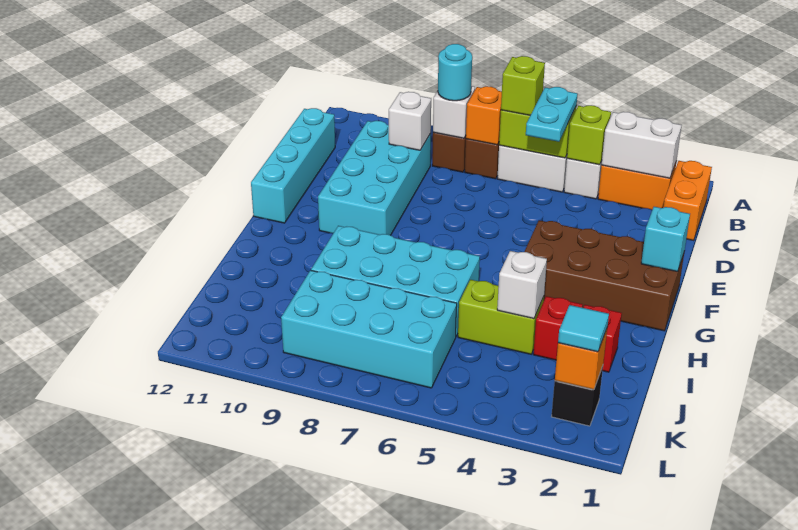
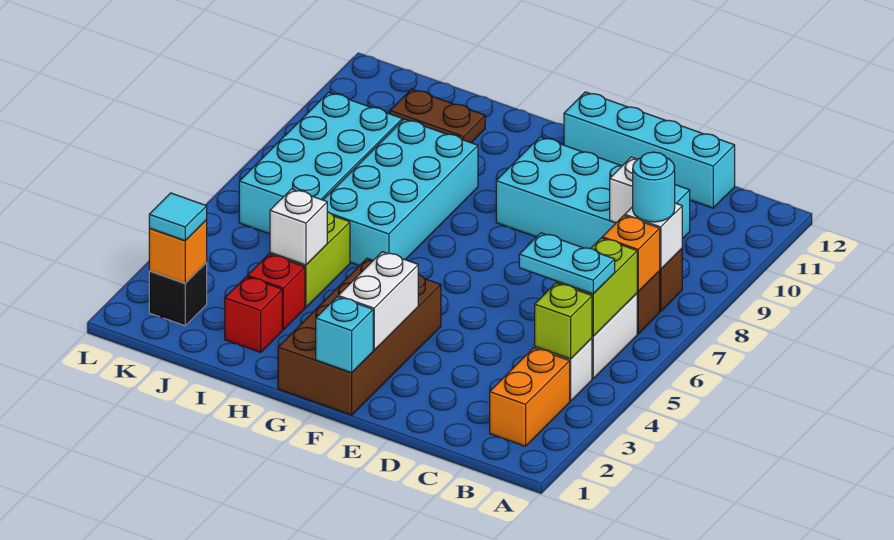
orange 1x2 brick [663,161,712,241] -> none
white 1x2 brick [602,112,682,178] -> white 1x2 brick moved to [338,252,418,350]
lime 1x1 brick [501,56,545,115] -> none
none -> brown 1x2 plate [390,89,485,143]

